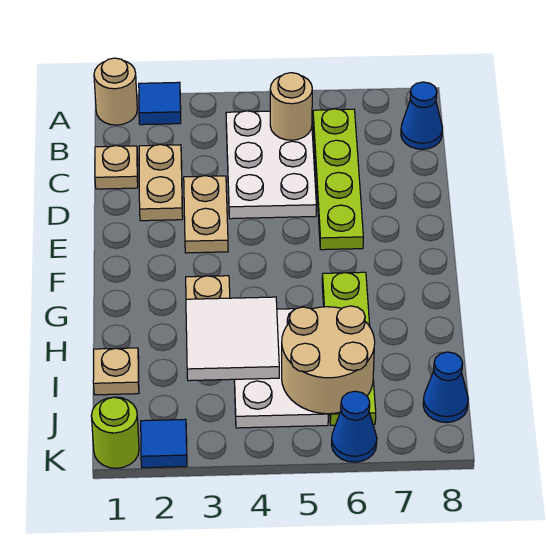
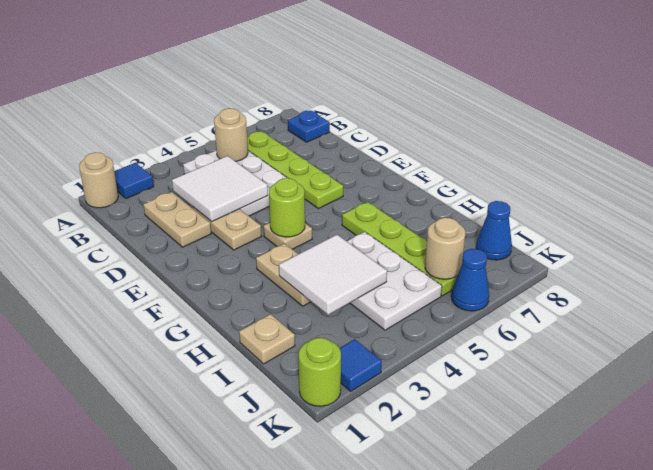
blue 1x1 cone [401,82,443,149] -> blue 1x1 plate [288,111,330,142]
tan 1x1 plate [95,146,138,189] -> tan 1x1 plate moved to [264,223,312,249]
none -> white 2x2 tile [172,156,268,222]
none -> lime 1x1 round brick [269,178,305,237]
tan 2x2 round brick [282,306,375,414] -> tan 1x1 round brick [425,218,465,279]

